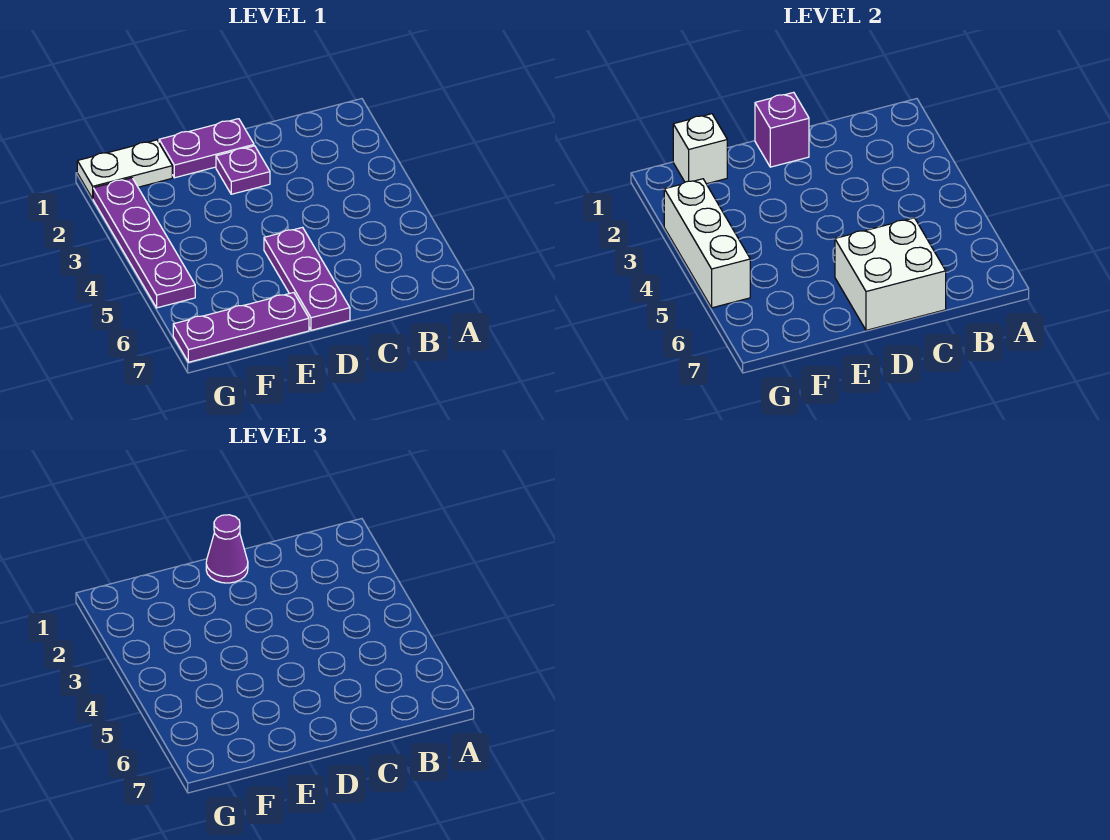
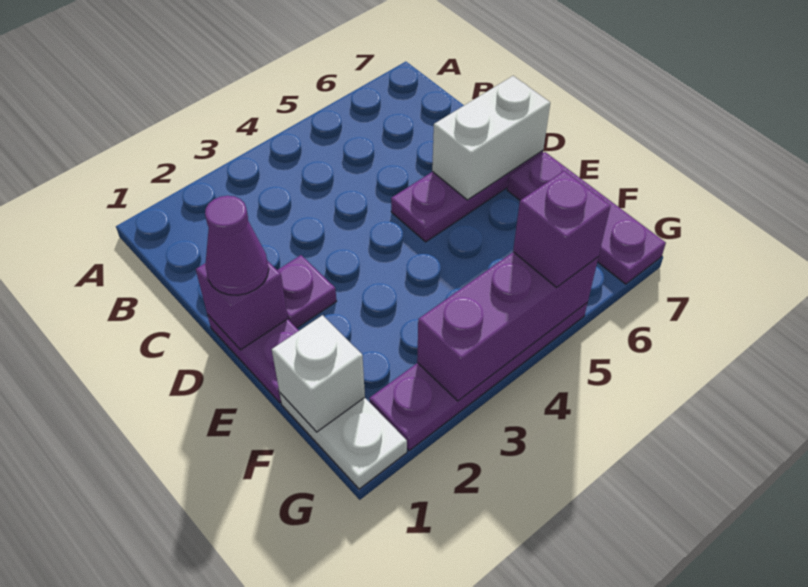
white 2x2 brick [835,218,946,330] -> white 1x2 brick [432,76,550,200]
white 1x3 brick [664,179,750,308] -> purple 1x3 brick [417,252,598,401]
none -> purple 1x1 brick [513,171,610,287]

